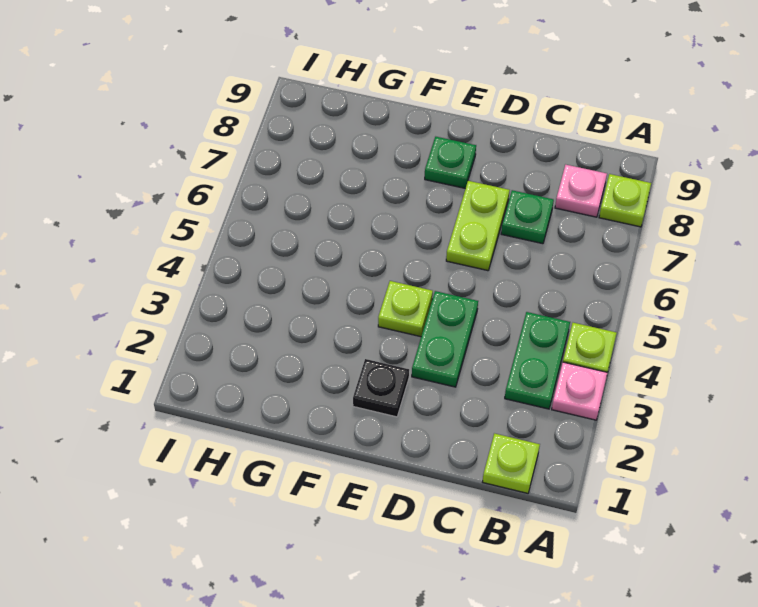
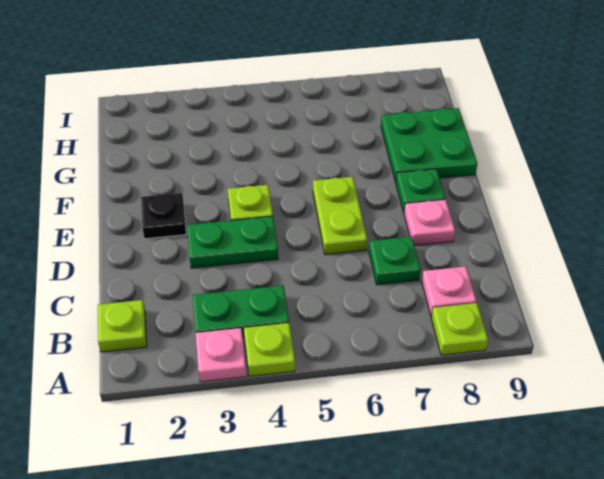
lime 1x2 plate [446,181,510,271] -> lime 1x2 plate turned to [313,177,367,255]
none -> pink 1x1 plate [404,200,455,246]
none -> green 2x2 plate [381,108,477,182]

